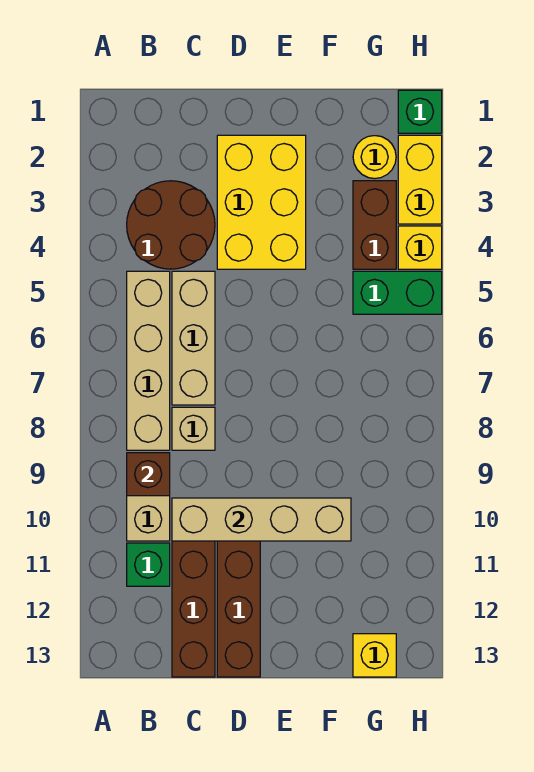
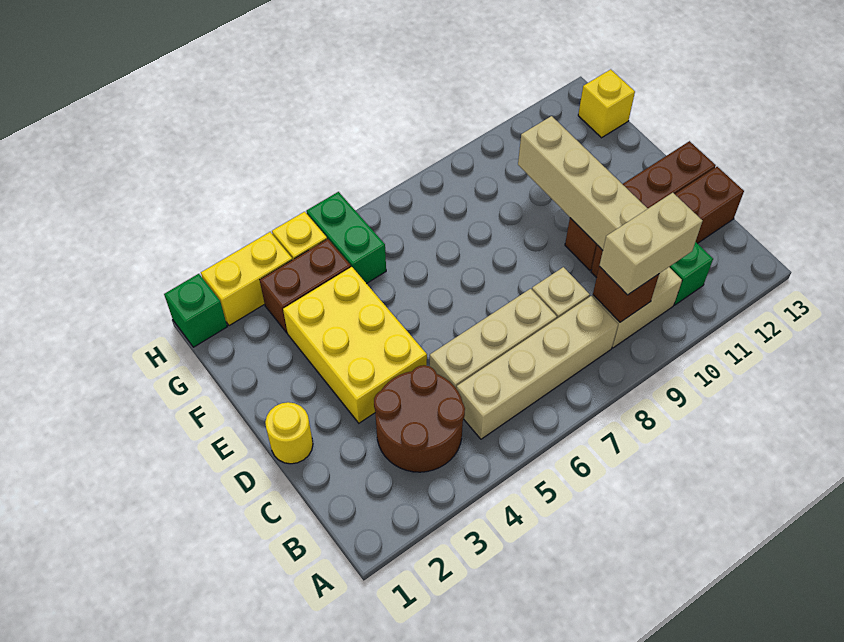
none -> tan 1x2 brick [599,193,703,295]
yellow 2x3 brick [217,135,306,269] -> yellow 2x3 brick turned to [283,267,427,423]
yellow 1x1 round brick [353,136,396,179] -> yellow 1x1 round brick moved to [265,402,313,464]

